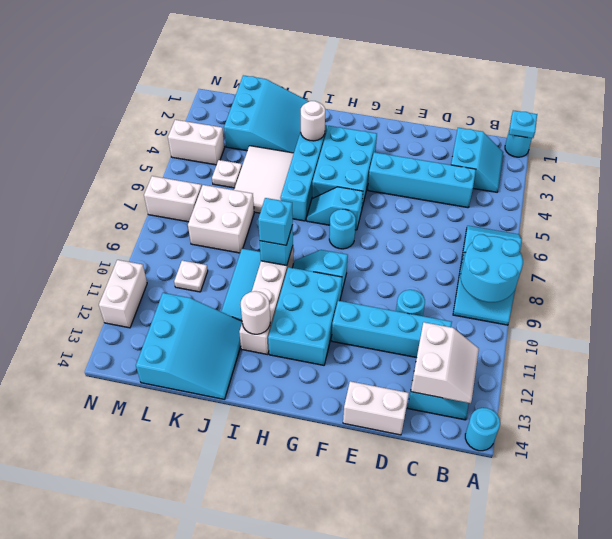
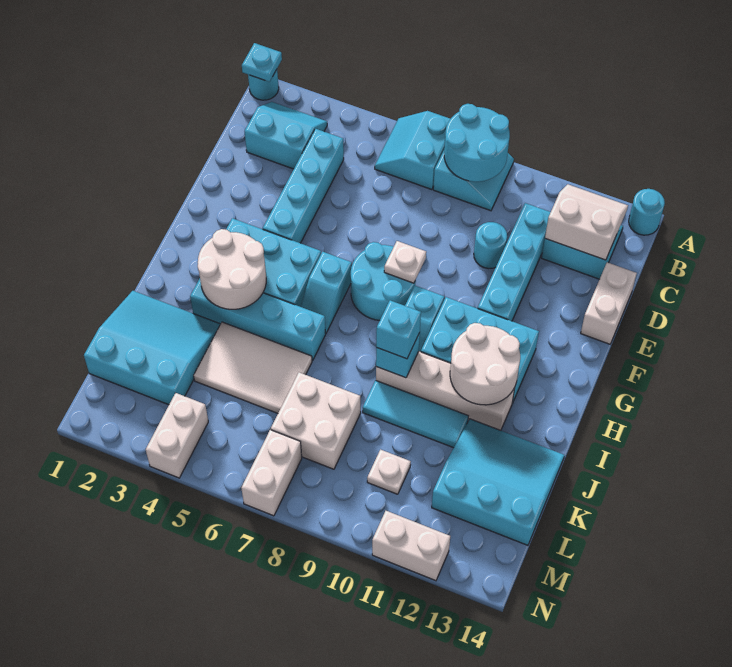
cyan 1x1 round brick [329,209,356,249] -> cyan 2x2 round brick [351,242,416,321]
white 1x1 round brick [301,101,325,141] -> white 2x2 round brick [198,229,266,309]
white 1x1 round brick [241,291,270,334] -> white 2x2 round brick [450,323,520,405]
white 1x1 plate [212,160,242,188] -> white 1x1 plate moved to [384,241,426,283]

